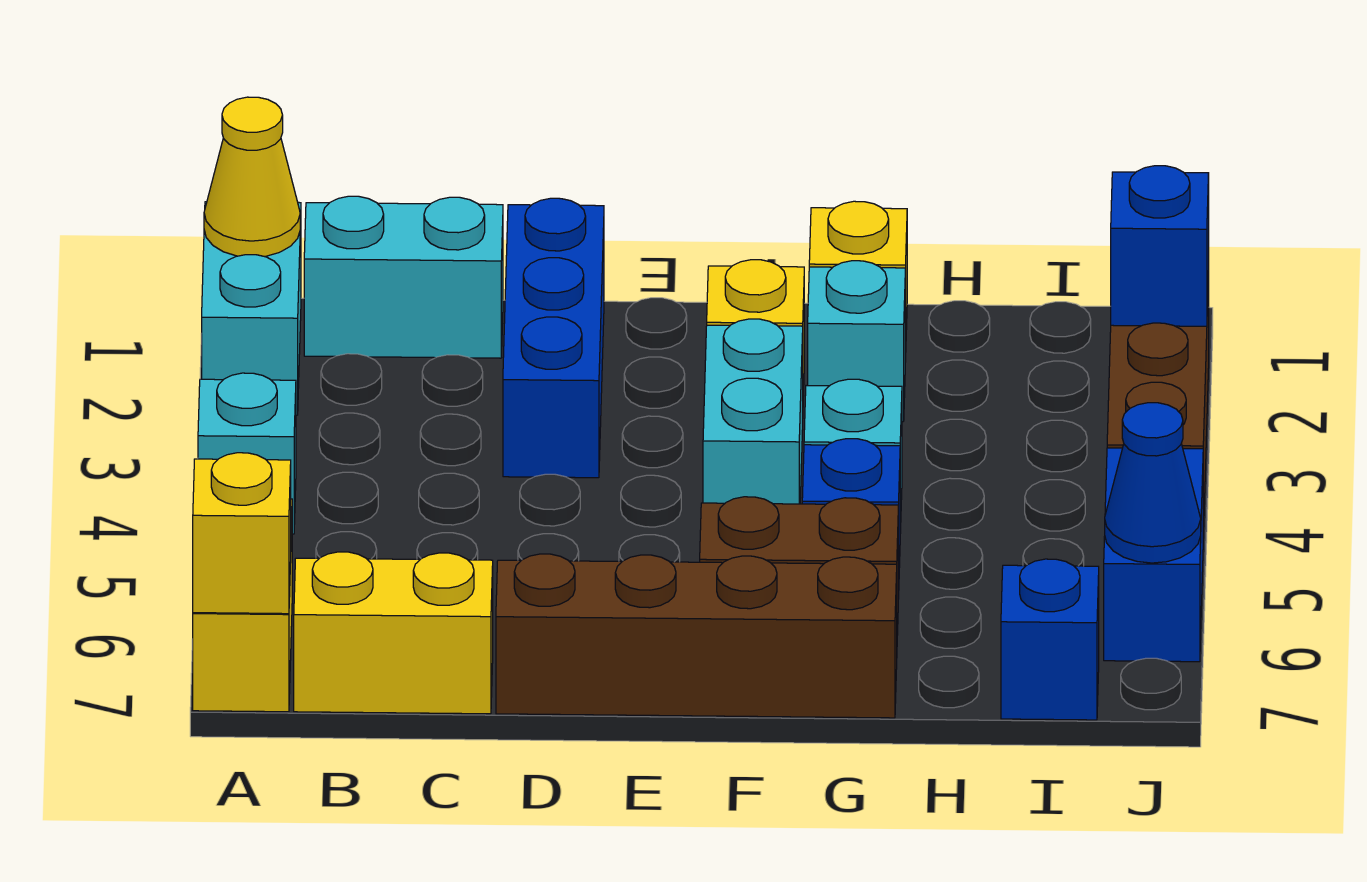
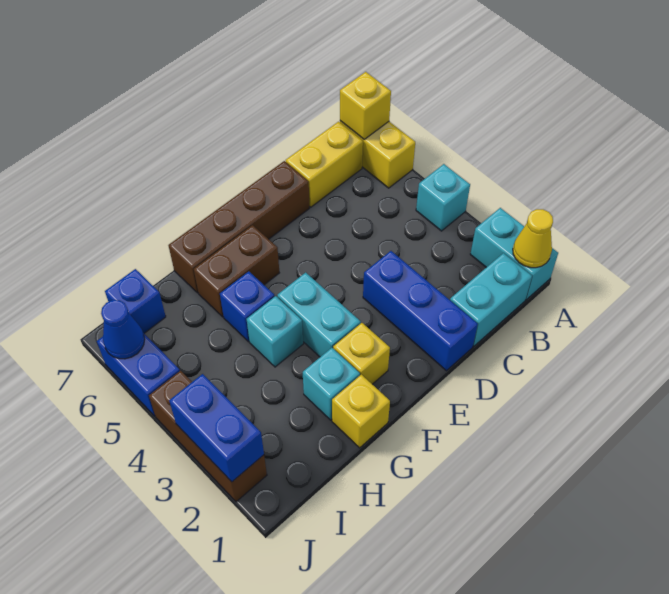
blue 1x1 brick [1111,166,1209,326] -> blue 1x2 brick [169,374,264,482]

